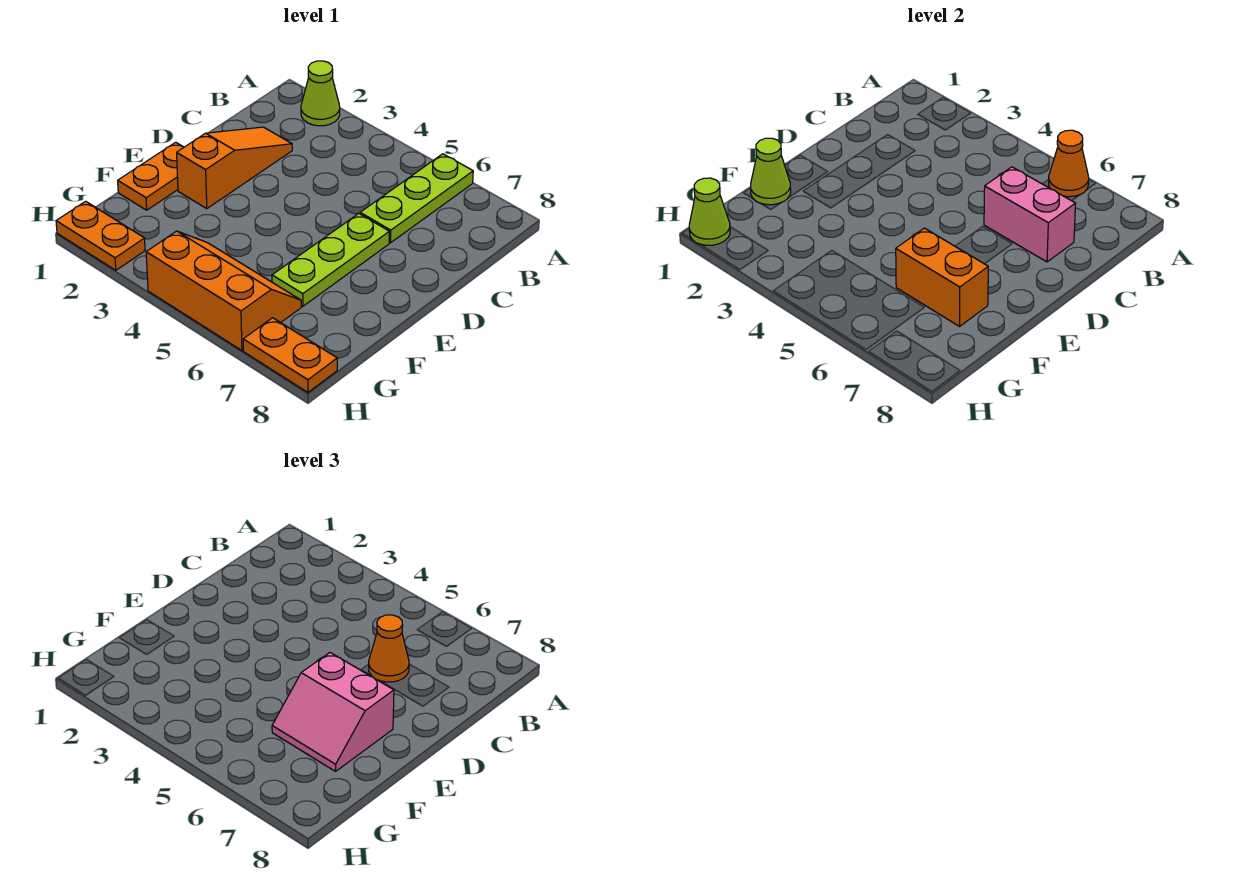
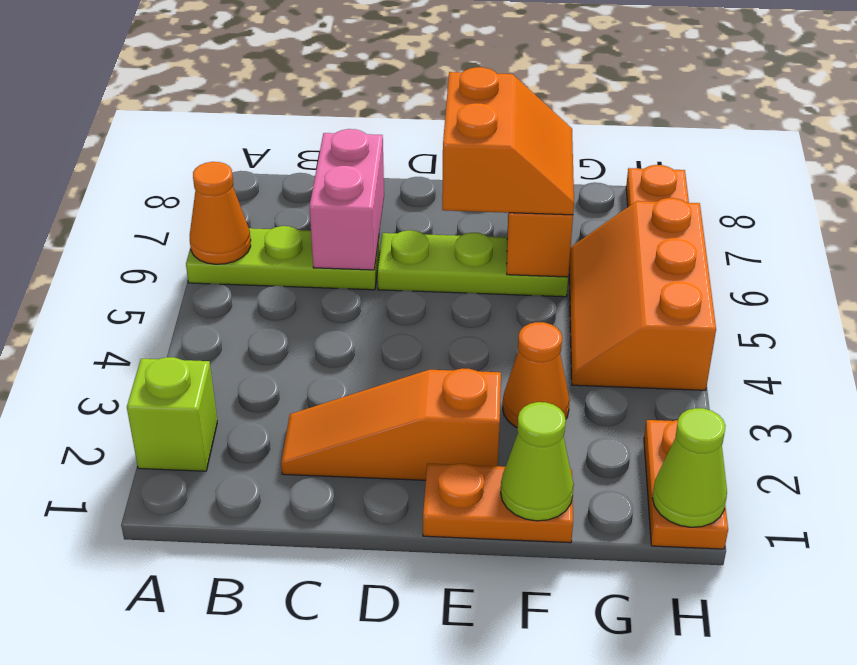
lime 1x1 cone [301,61,340,126] -> lime 1x1 brick [127,357,217,471]
orange 1x1 cone [369,615,409,682] -> orange 1x1 cone moved to [503,322,570,428]
pink 2x2 slope [272,653,394,771] -> orange 2x2 slope [442,67,574,215]

